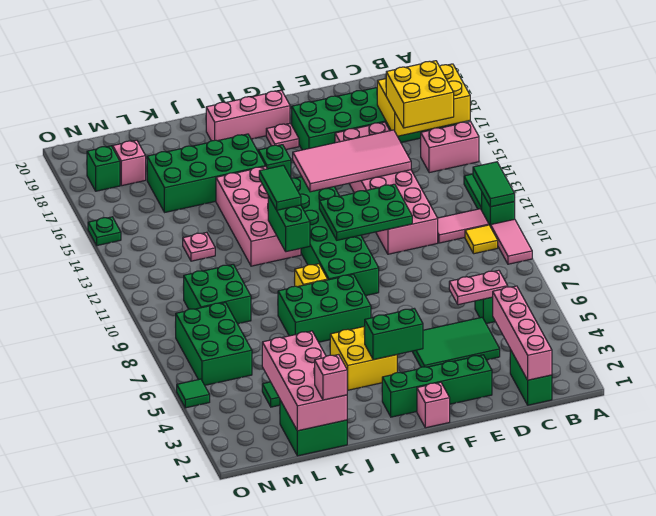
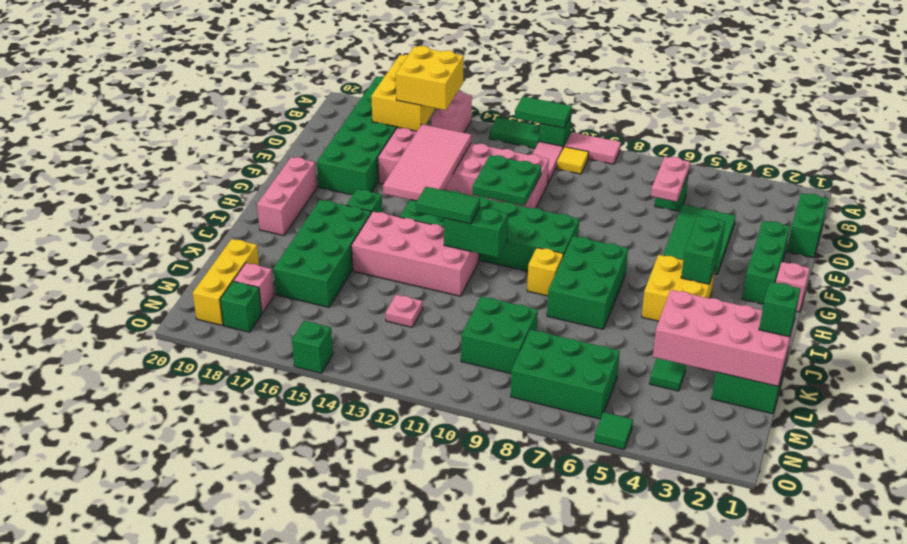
green 1x2 brick [510,350,552,405] -> green 1x2 brick turned to [787,193,828,258]
pink 1x4 brick [493,286,552,380] -> none
green 1x4 brick [382,355,492,417] -> green 1x3 brick [742,221,790,304]
green 2x3 plate [319,184,412,240] -> green 2x2 plate [472,155,541,206]
pink 1x1 plate [266,123,299,150] -> none
pink 1x1 brick [315,355,347,400] -> green 1x1 brick [759,282,800,337]
none -> yellow 1x3 brick [193,239,259,325]
green 1x1 plate [88,217,121,246] -> green 1x1 brick [292,321,333,373]

